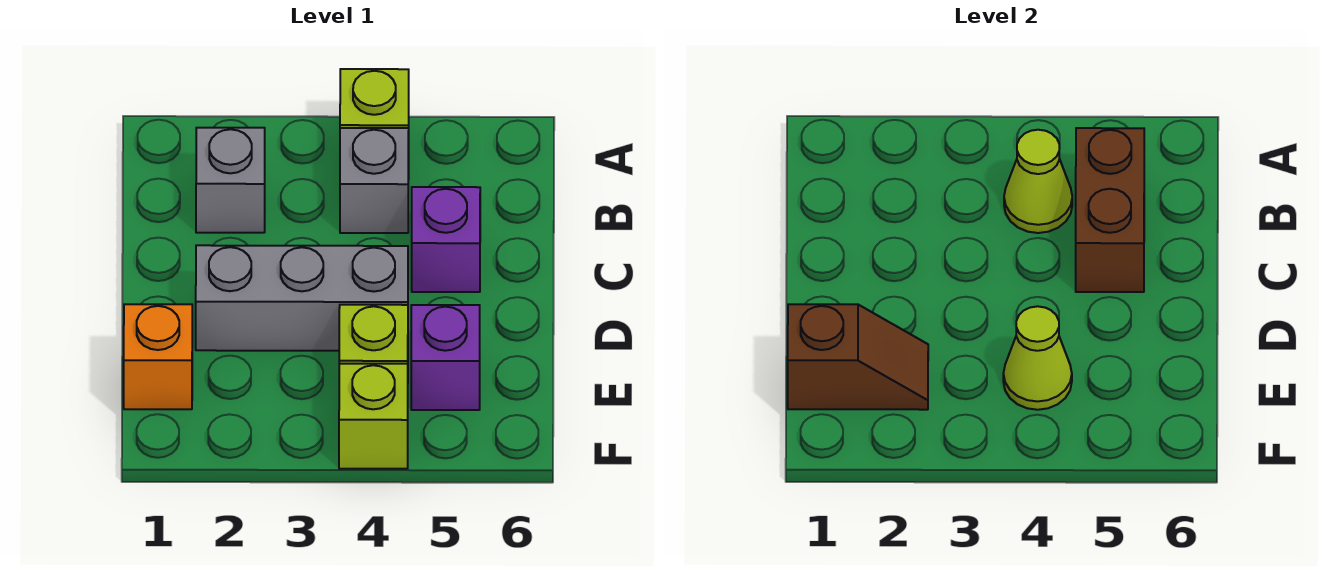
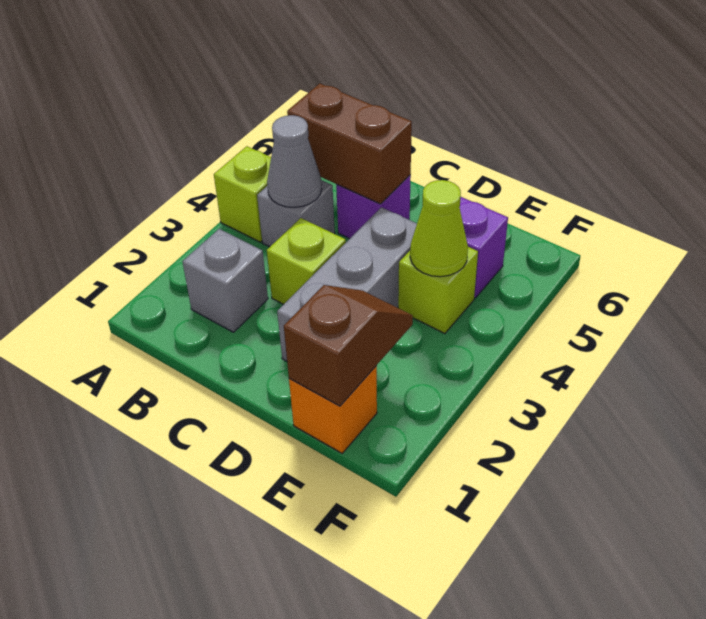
lime 1x1 cone [1004,130,1072,233] -> grey 1x1 cone [267,115,322,208]
lime 1x1 brick [339,364,408,469] -> lime 1x1 brick moved to [267,218,346,304]

